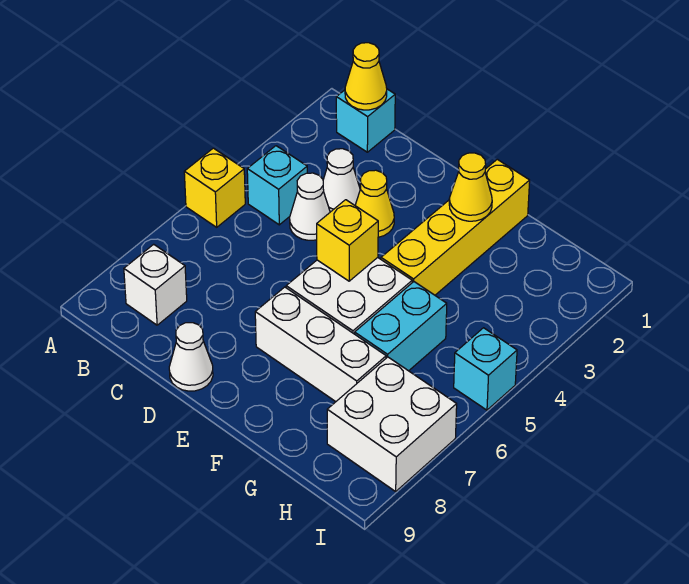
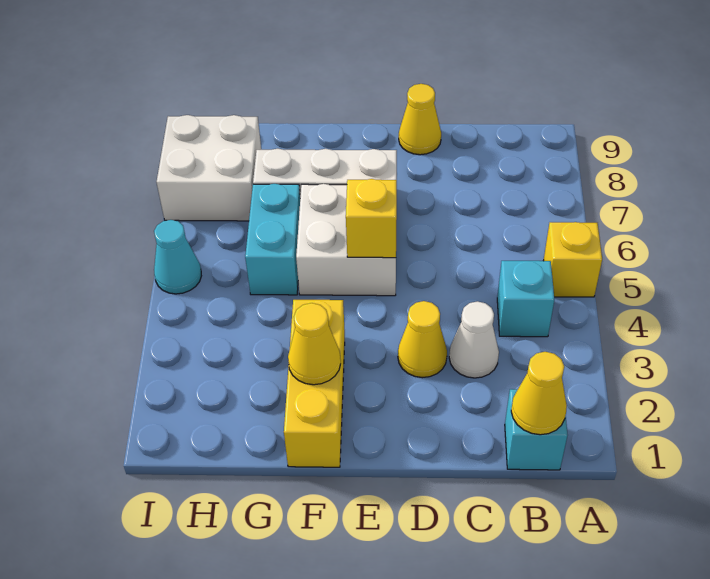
white 1x1 brick [124,244,187,325] -> none
white 1x1 cone [290,173,330,240] -> none
white 1x1 cone [169,323,213,391] -> yellow 1x1 cone [399,84,441,155]
yellow 1x4 brick [381,159,530,295] -> yellow 1x3 brick [284,300,345,467]
cyan 1x1 brick [454,328,517,410] -> cyan 1x1 cone [154,220,201,294]

